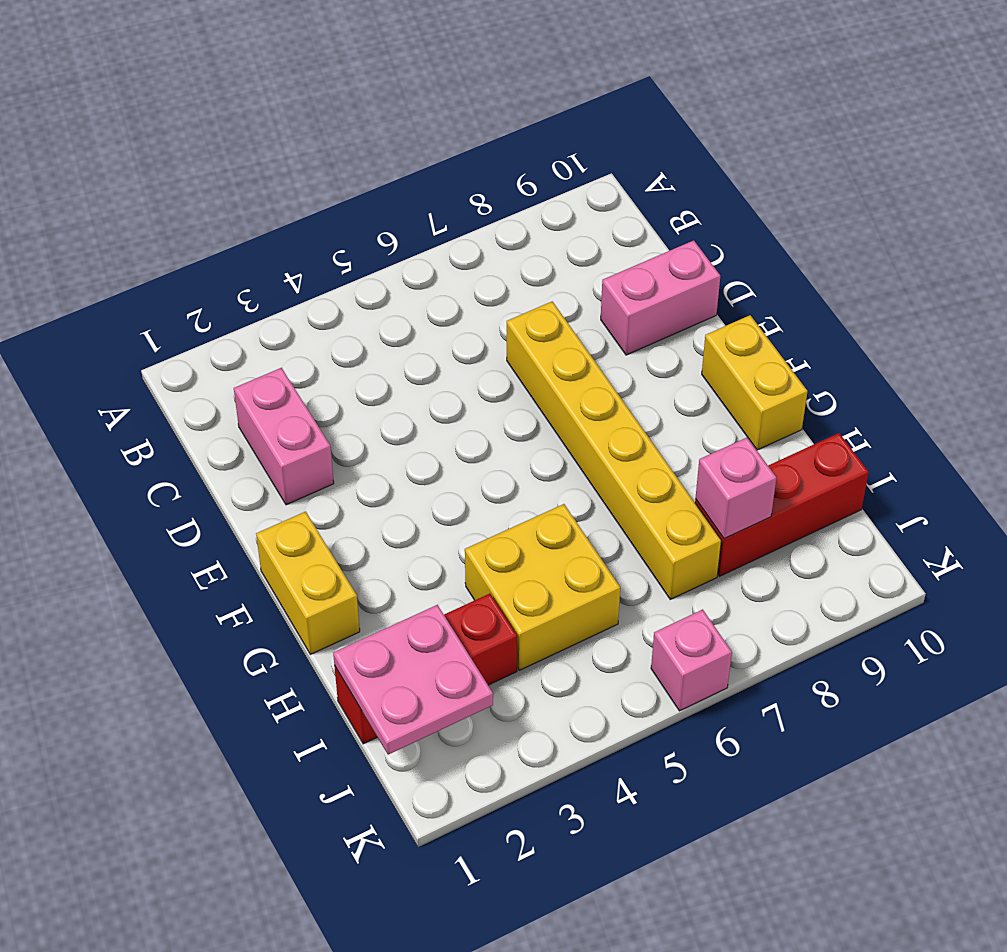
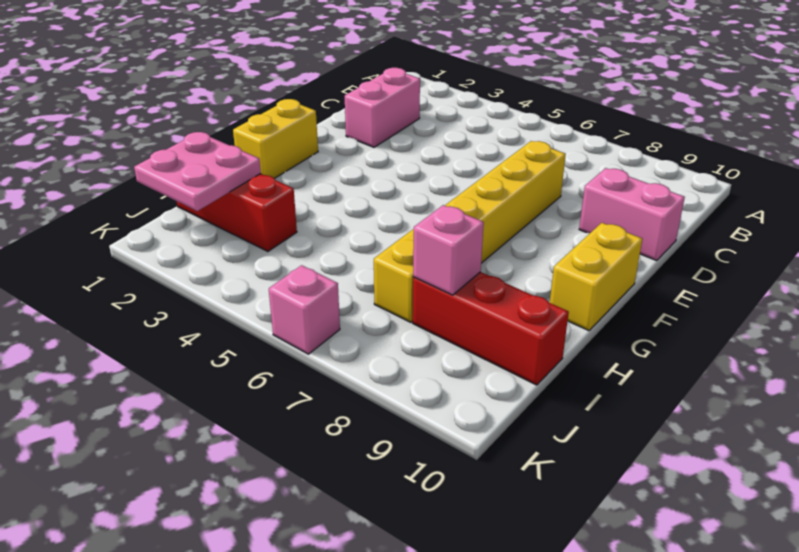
yellow 2x2 brick [465,504,620,670] -> none

